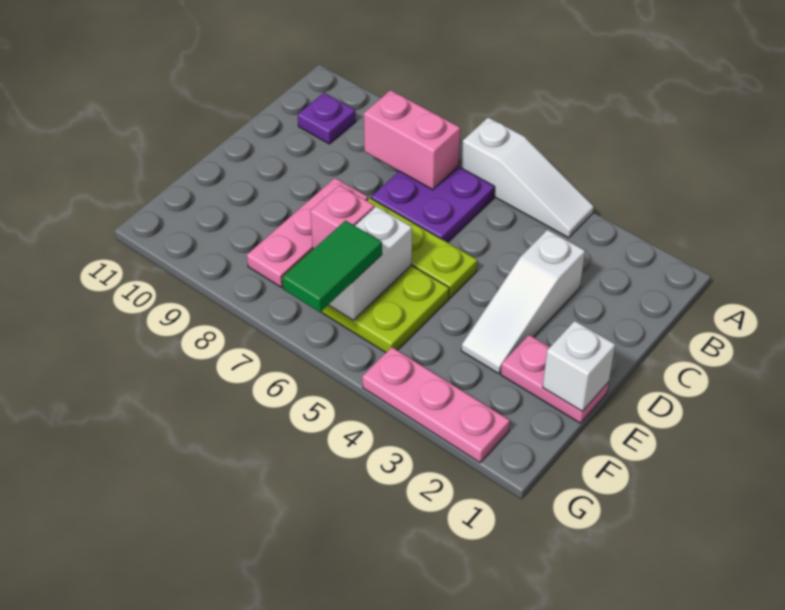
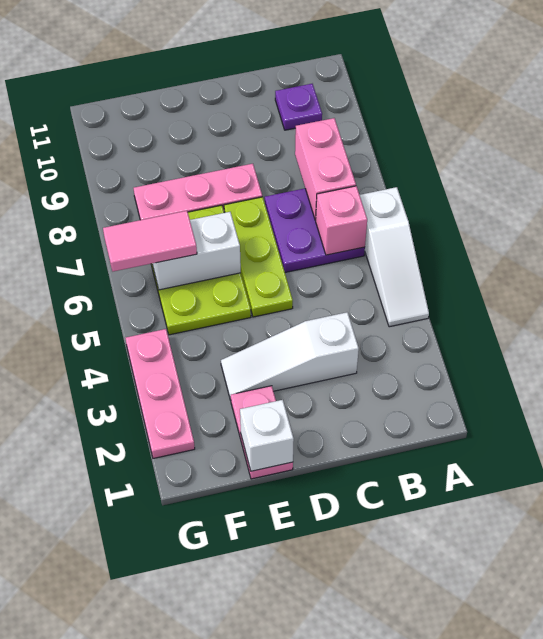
pink 1x1 brick [310,185,375,249] -> pink 1x1 brick moved to [316,186,367,255]
green 1x2 tile [283,221,382,312] -> pink 1x2 tile [103,211,197,271]

